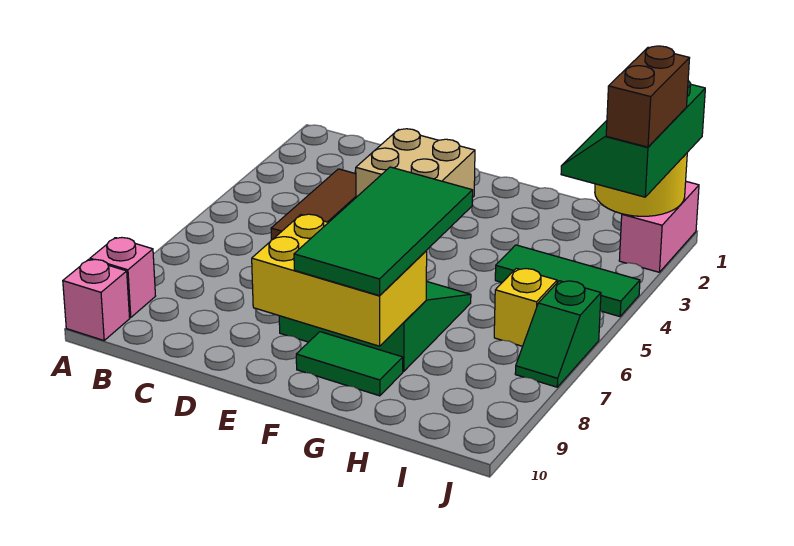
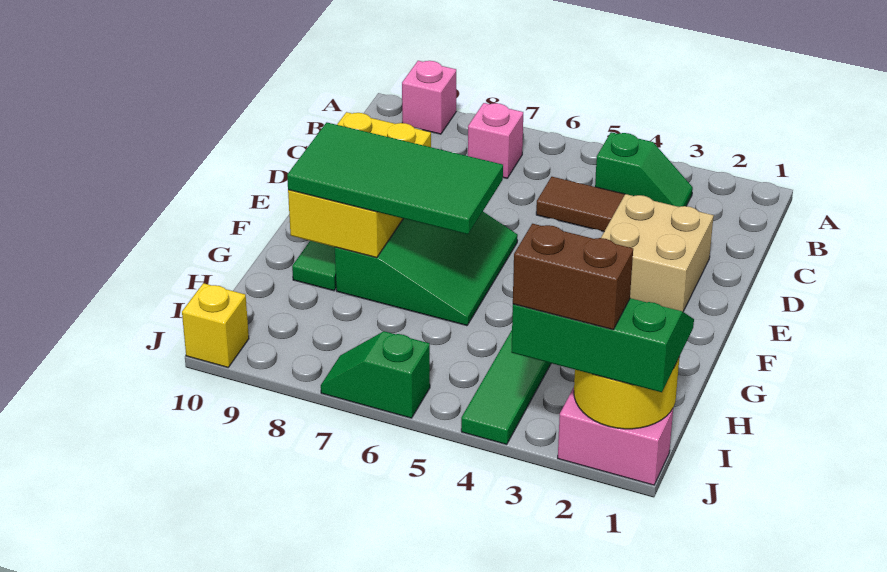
pink 1x1 brick [63,259,130,340] -> pink 1x1 brick moved to [468,103,523,178]
none -> green 1x2 slope [595,132,693,207]
yellow 1x1 brick [494,268,557,346] -> yellow 1x1 brick moved to [182,283,249,367]

